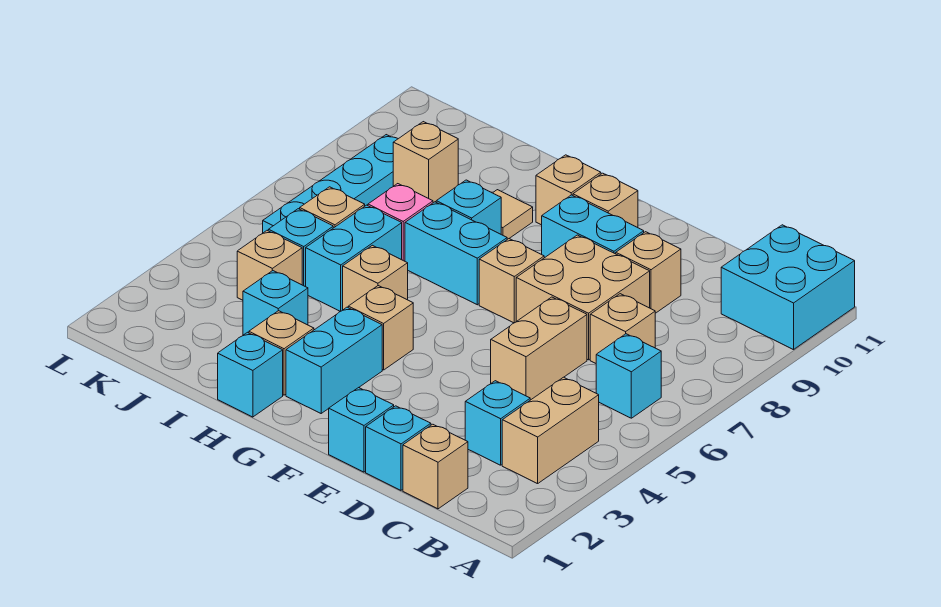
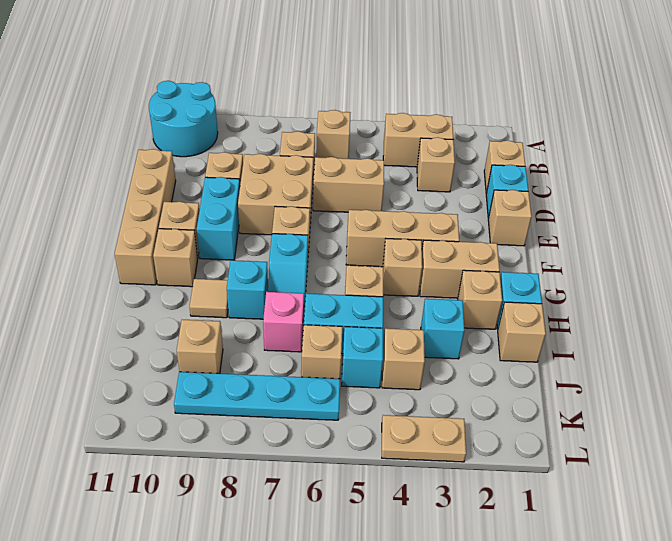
cyan 2x2 brick [721,225,855,350] -> cyan 2x2 round brick [149,81,218,157]
cyan 1x1 brick [596,334,661,418] -> tan 1x1 brick [316,110,350,159]
cyan 1x1 brick [465,381,530,465] -> tan 1x1 brick [417,137,455,192]
none -> tan 1x4 brick [115,149,176,285]
cyan 1x1 brick [329,388,394,472] -> tan 1x1 brick [488,190,532,246]
none -> tan 1x3 brick [346,210,459,267]
cyan 1x2 brick [286,307,382,413] -> tan 1x2 brick [420,240,500,298]
cyan 1x2 brick [405,202,507,305] -> cyan 1x2 slope [268,234,308,311]
none -> tan 1x1 brick [498,302,546,362]
none -> tan 1x2 plate [382,415,466,462]

